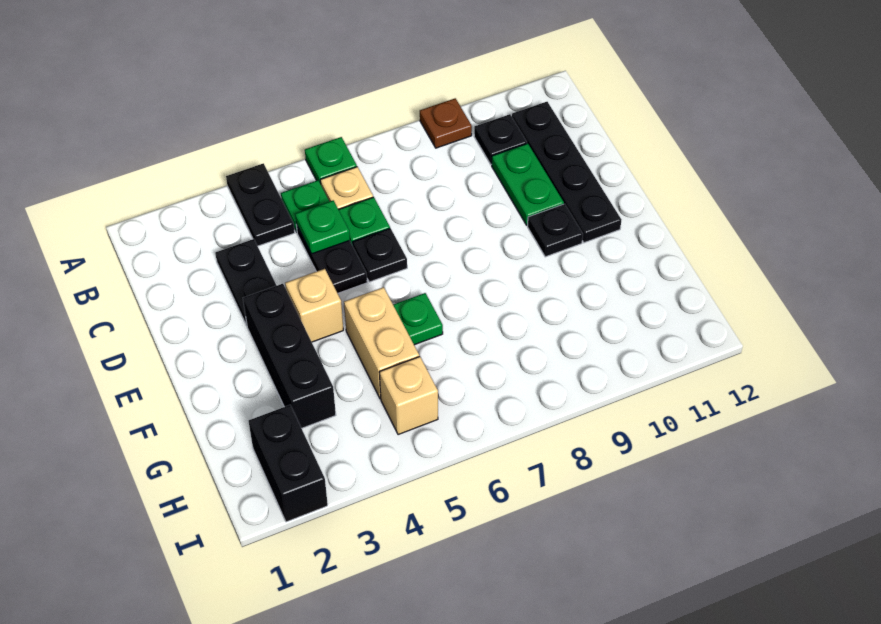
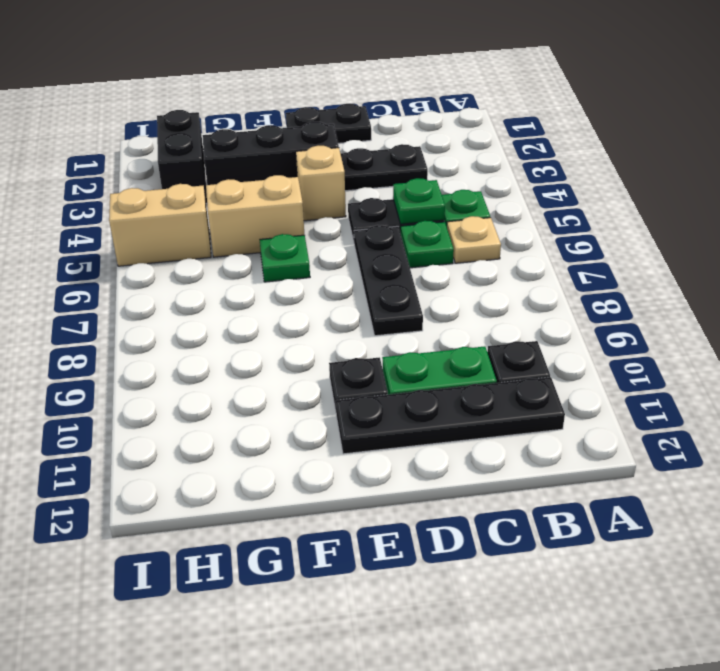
black 1x2 plate [226,163,295,246] -> black 1x2 plate moved to [286,104,371,143]
green 1x1 plate [305,137,357,184] -> none
brown 1x1 plate [420,98,472,148] -> none
black 1x1 plate [353,228,407,282] -> black 1x3 plate [354,225,423,336]
black 1x2 brick [249,405,328,522] -> black 1x2 brick turned to [157,110,207,203]
tan 1x1 brick [379,356,438,435] -> tan 1x2 brick [109,184,211,266]

